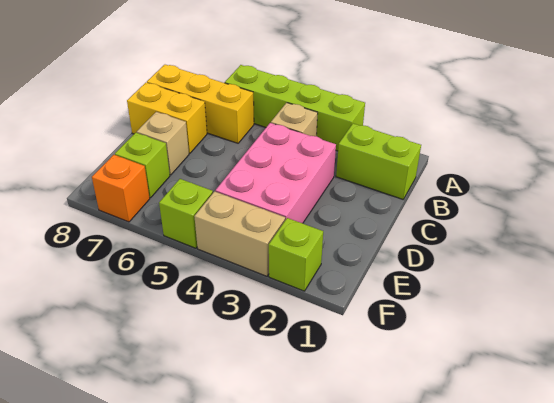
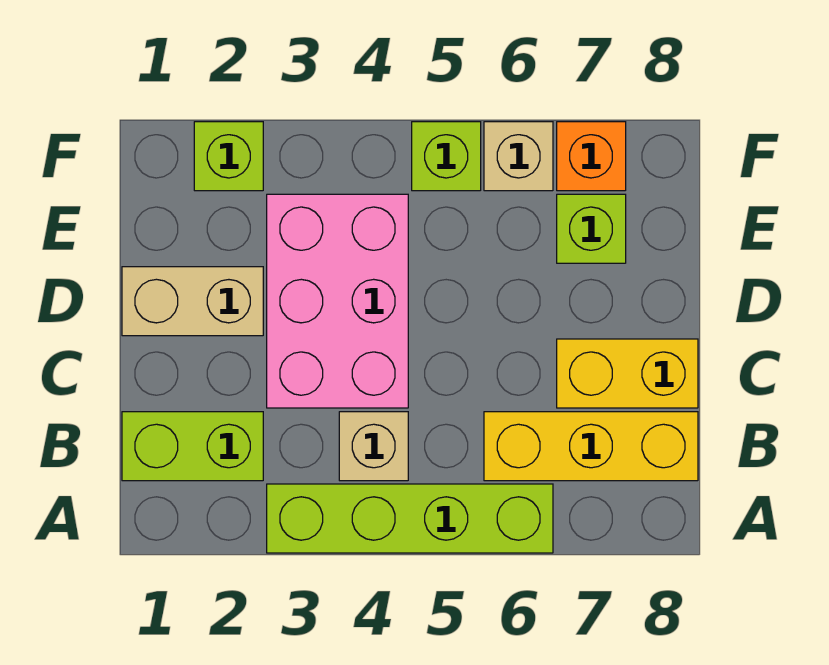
tan 1x1 brick [137,112,189,175] -> tan 1x1 brick moved to [484,122,553,191]
tan 1x2 brick [194,191,285,276] -> tan 1x2 brick moved to [122,267,263,336]

